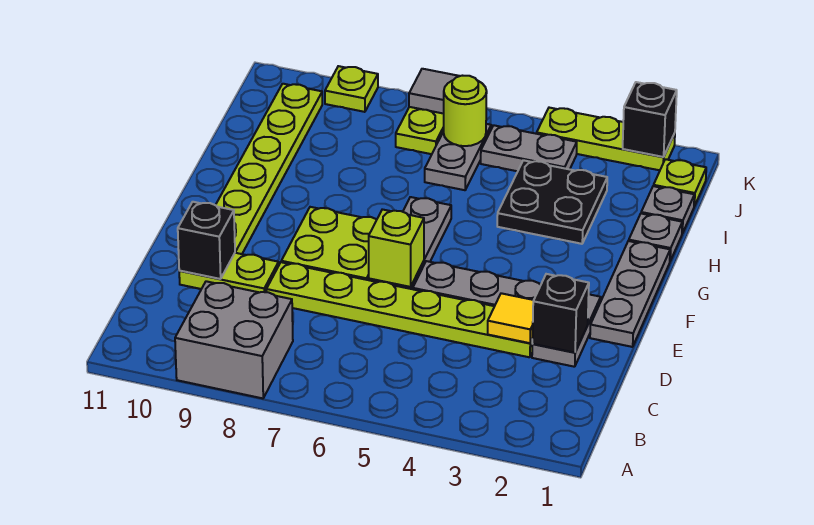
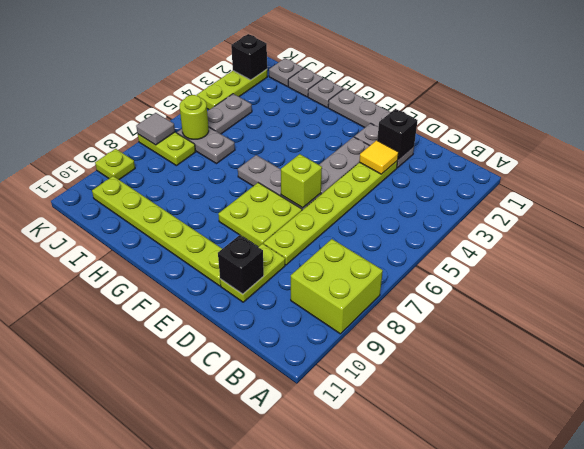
grey 2x2 brick [175,281,293,398] -> lime 2x2 brick [291,239,383,334]
black 2x2 plate [497,160,607,244] -> none
lime 1x1 plate [654,159,706,206] -> grey 1x1 plate [269,58,303,86]

